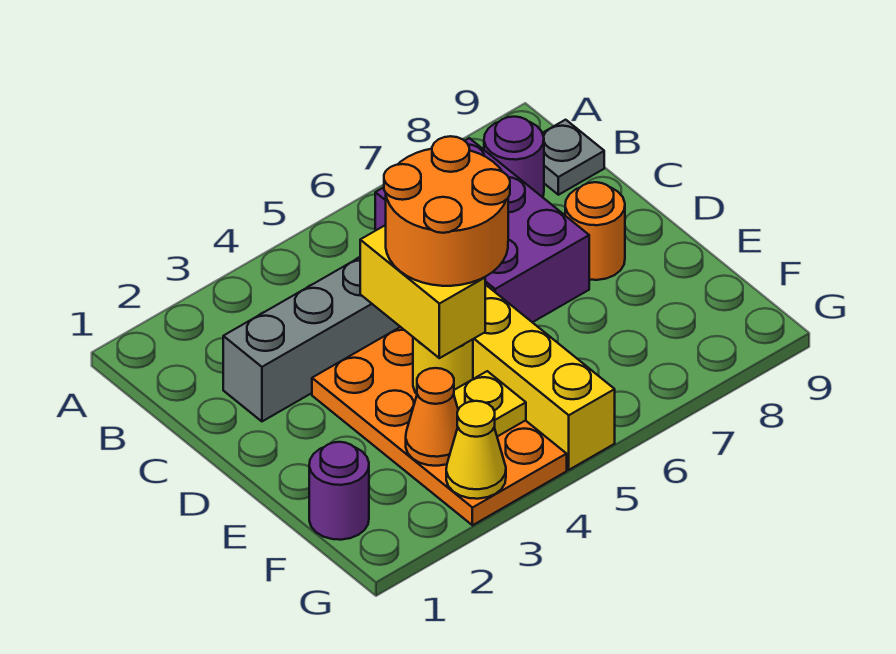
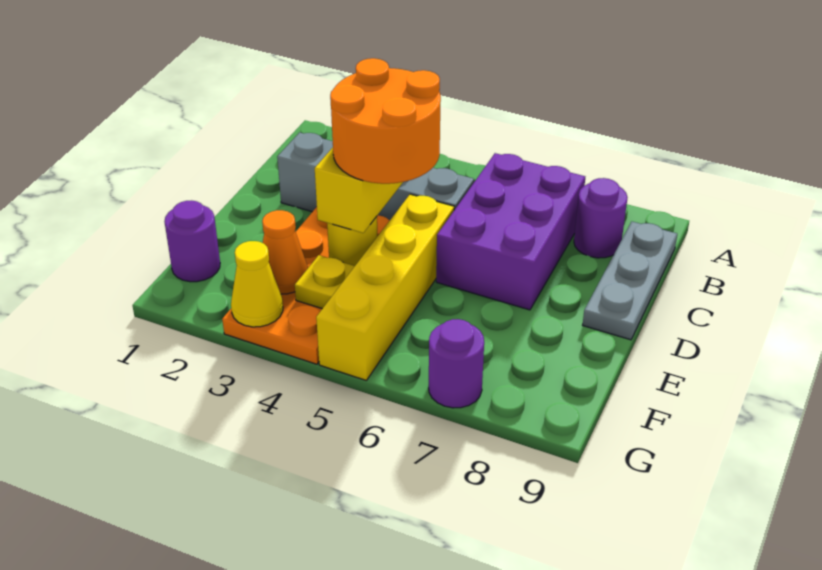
grey 1x1 plate [542,120,604,195] -> grey 1x3 plate [583,222,677,340]
orange 1x1 round brick [565,182,625,280] -> none
none -> purple 1x1 round brick [429,319,484,408]

